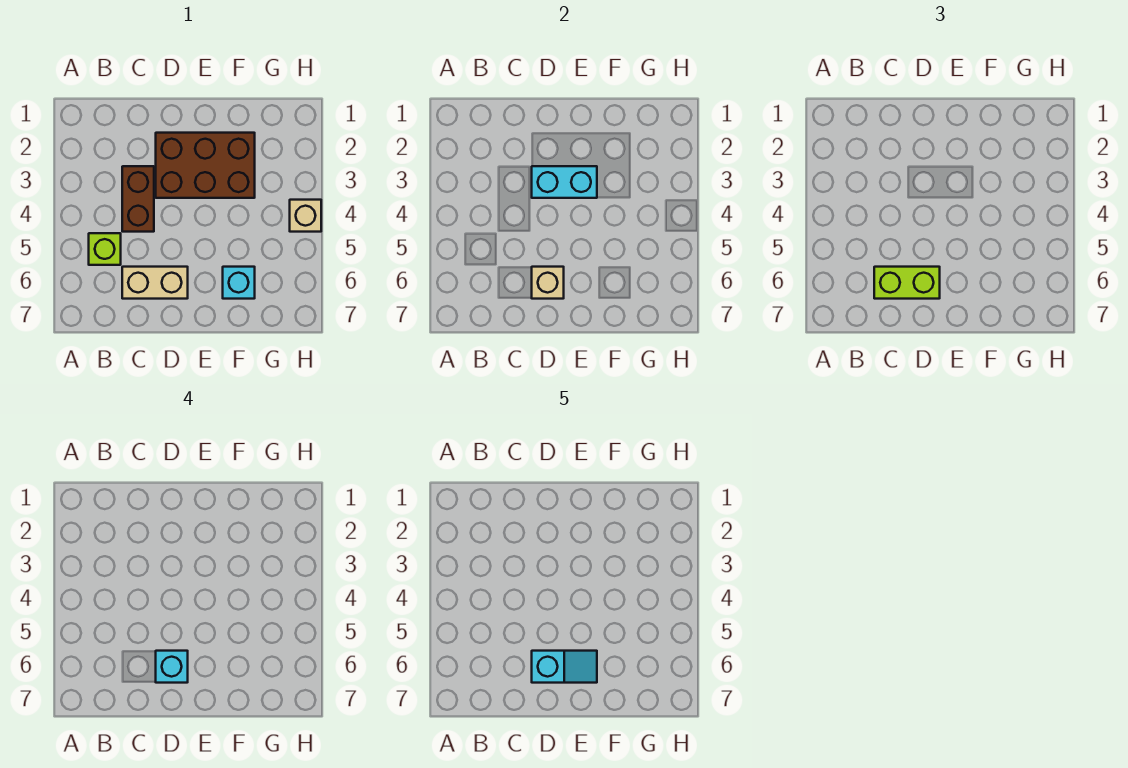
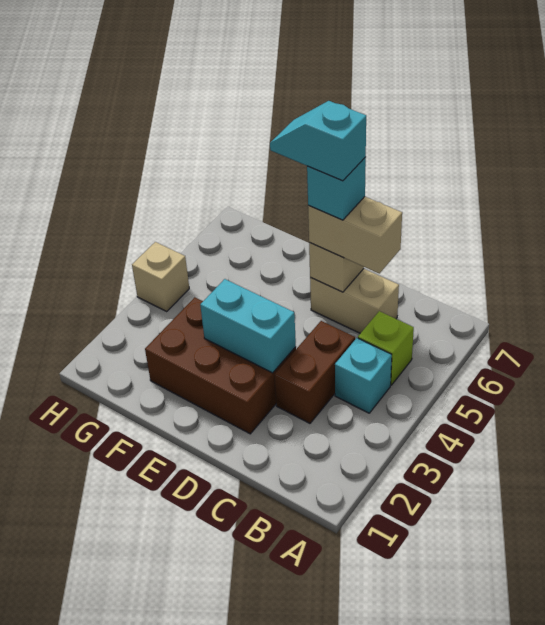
lime 1x2 brick [874,267,940,299] -> tan 1x2 brick [308,197,402,273]
cyan 1x1 brick [223,267,255,299] -> cyan 1x1 brick moved to [335,338,392,413]

